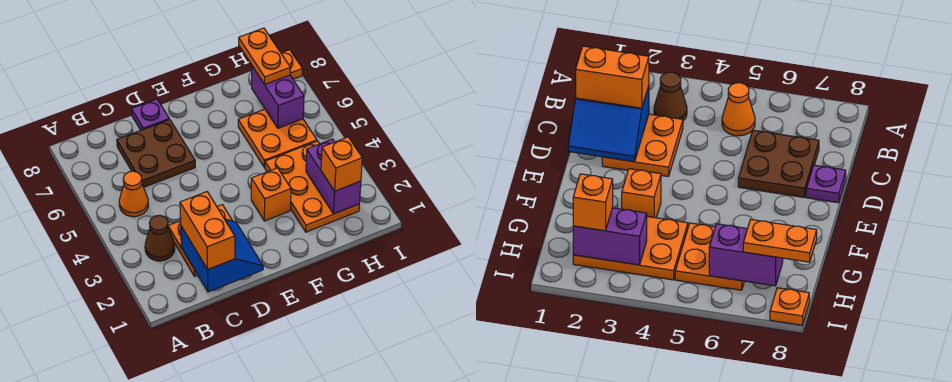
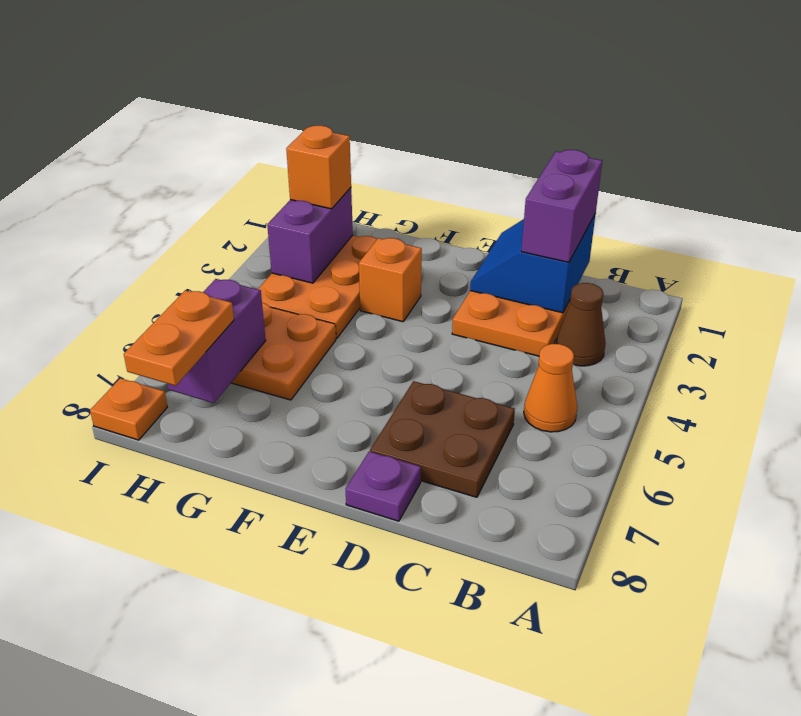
orange 1x2 brick [180,192,235,269] -> purple 1x2 brick [521,150,602,262]

